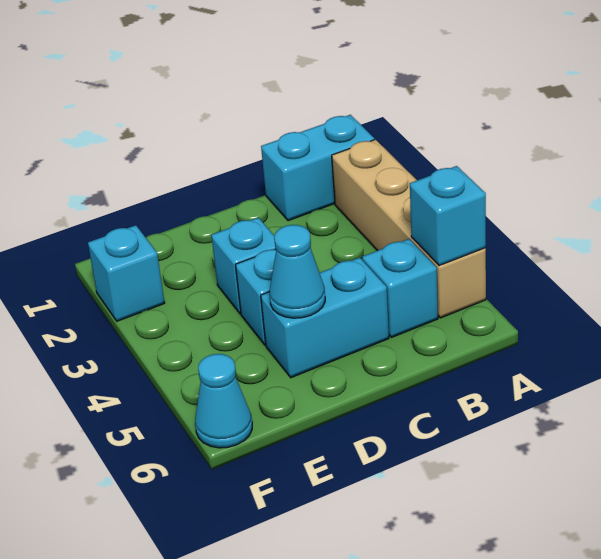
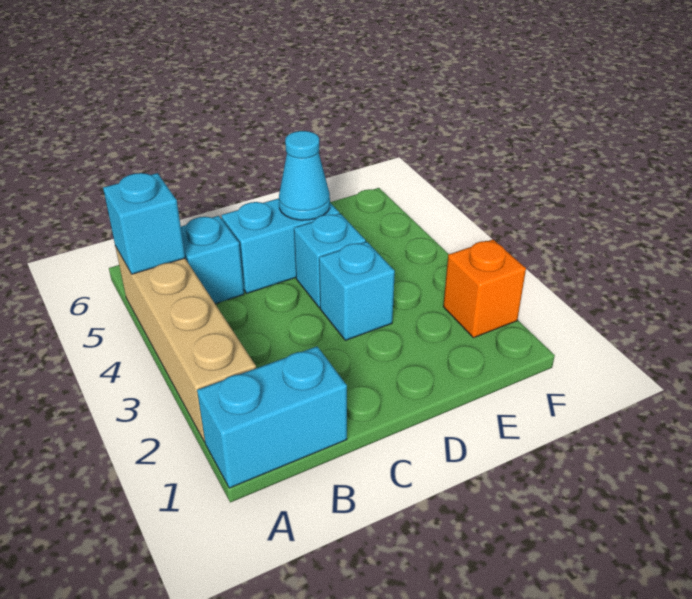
cyan 1x1 brick [88,225,165,321] -> orange 1x1 brick [443,239,526,338]
cyan 1x1 cone [195,354,252,448] -> none

